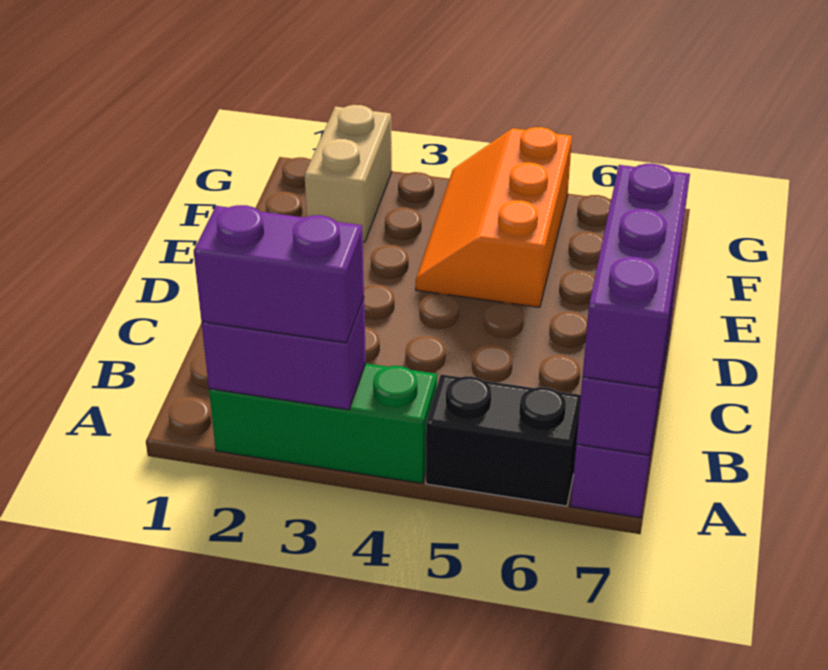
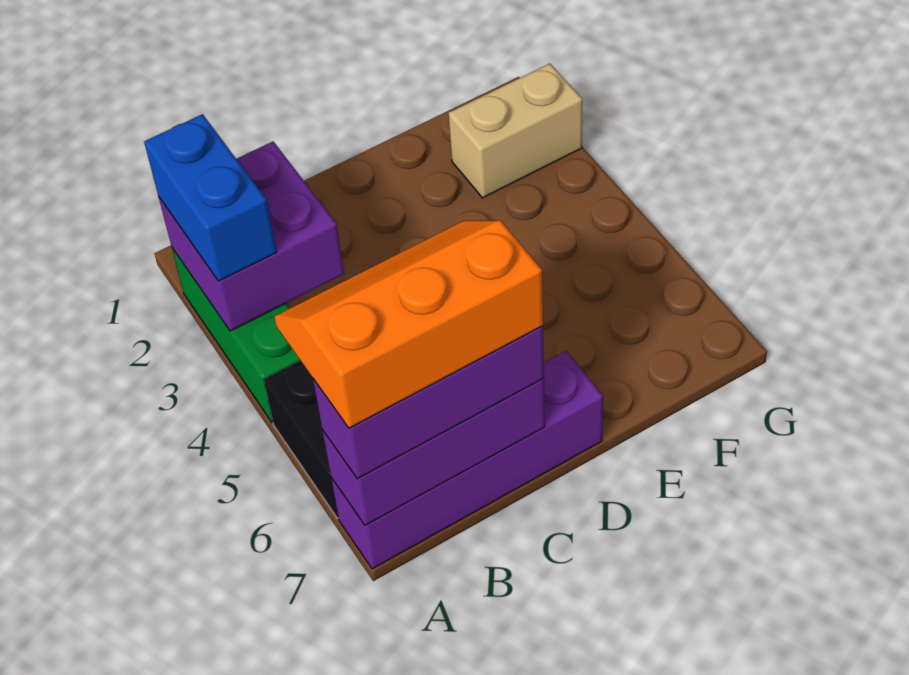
purple 1x2 brick [202,298,366,410] -> purple 2x2 brick [158,142,344,331]
purple 1x2 brick [194,205,364,343] -> blue 1x2 brick [144,114,276,281]
orange 2x3 slope [416,127,572,307] -> orange 2x3 slope moved to [274,220,543,428]

